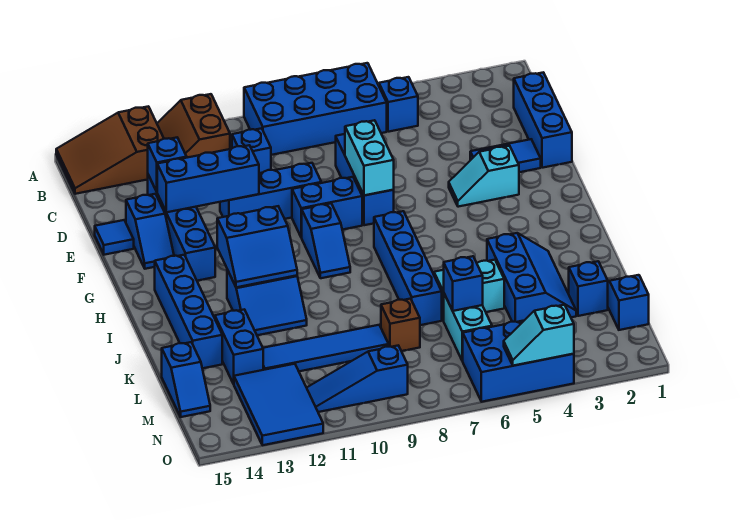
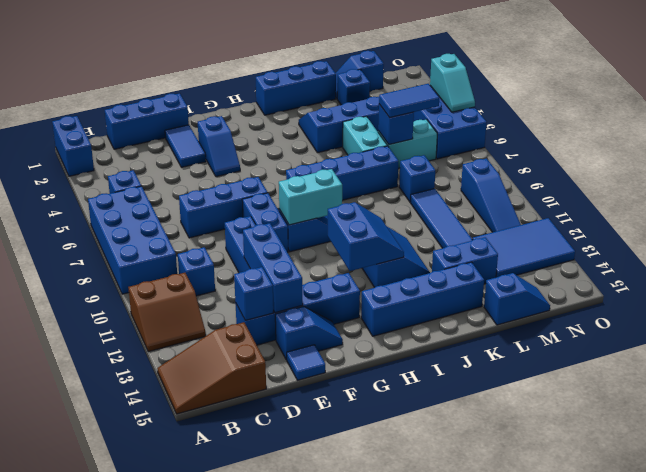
none -> blue 1x2 brick [52,116,94,176]
brown 2x3 slope [56,106,164,194] -> brown 2x3 slope turned to [157,322,266,414]
cyan 1x2 brick [345,120,394,195] -> cyan 1x2 brick moved to [279,169,342,225]
cyan 1x2 slope [449,146,519,207] -> blue 1x2 slope [198,116,240,177]
none -> blue 1x3 brick [256,61,336,115]
none -> blue 1x2 tile [379,84,439,118]
brown 1x1 brick [381,299,420,351] -> blue 1x1 brick [399,155,435,202]

